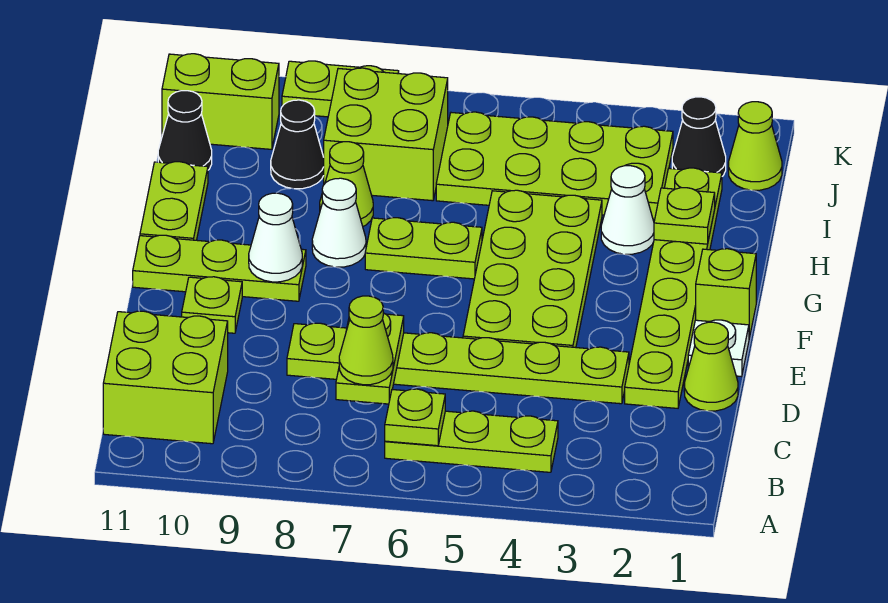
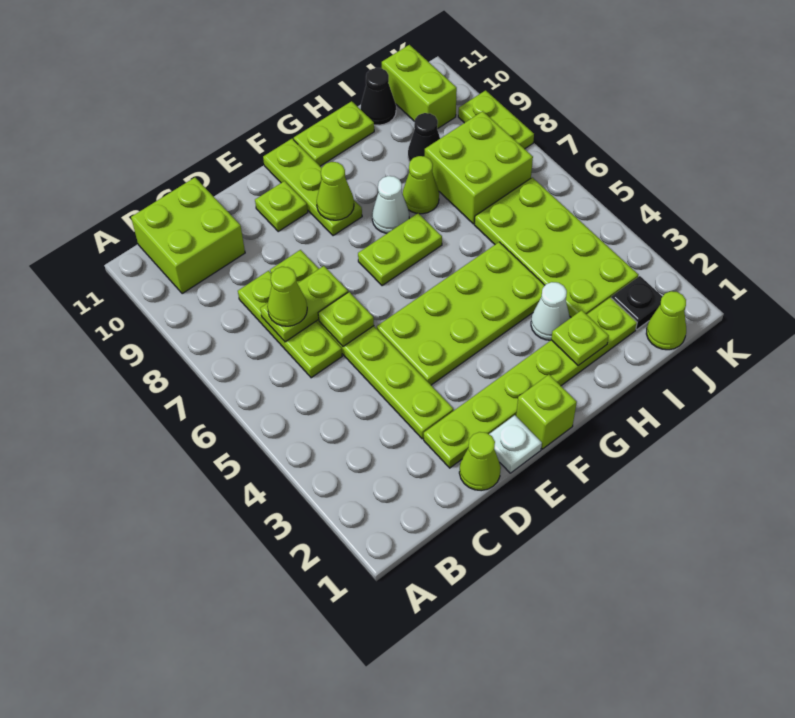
lime 1x3 plate [385,411,558,472] -> lime 1x3 plate moved to [238,271,342,378]
lime 1x1 plate [385,389,445,446] -> lime 1x1 plate moved to [318,292,374,347]
white 1x1 cone [249,193,302,282] -> lime 1x1 cone [317,162,354,220]
lime 1x2 plate [365,218,482,279] -> lime 1x2 plate turned to [358,213,442,286]
black 1x1 cone [672,97,726,176] -> black 1x1 plate [612,276,663,330]

